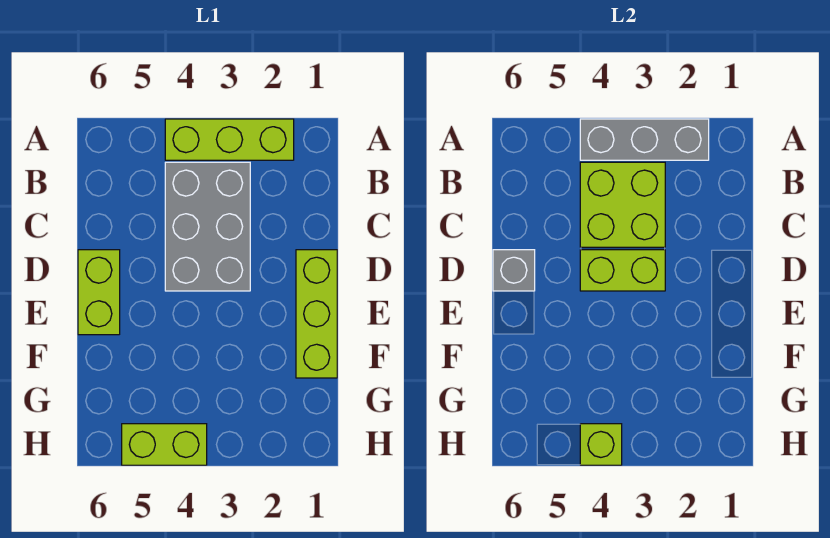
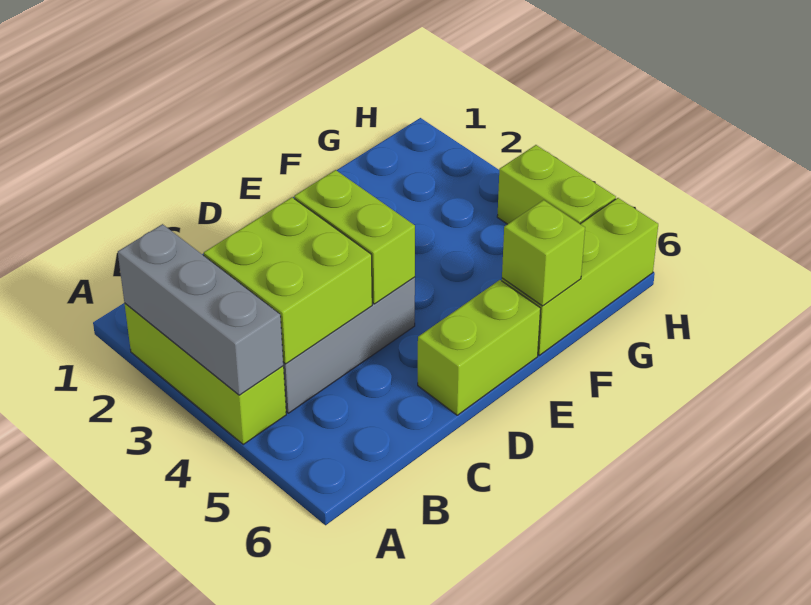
lime 1x3 brick [296,250,337,378] -> lime 1x3 brick moved to [502,198,658,355]
grey 1x1 brick [493,250,535,291] -> none
lime 1x1 brick [580,424,622,465] -> lime 1x1 brick moved to [502,200,585,306]

